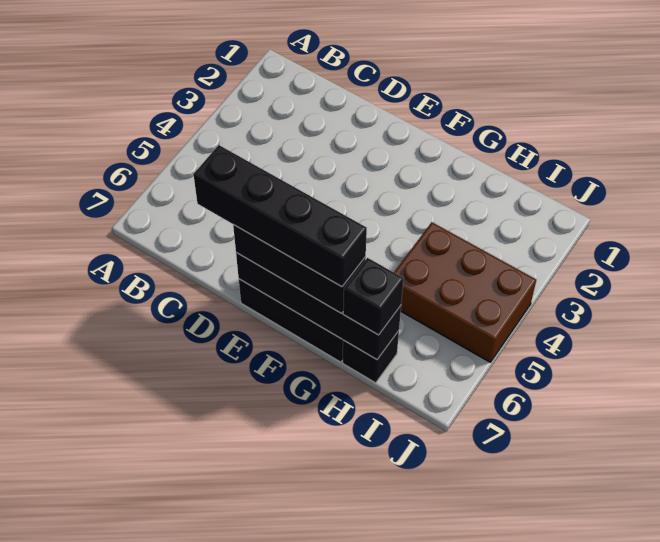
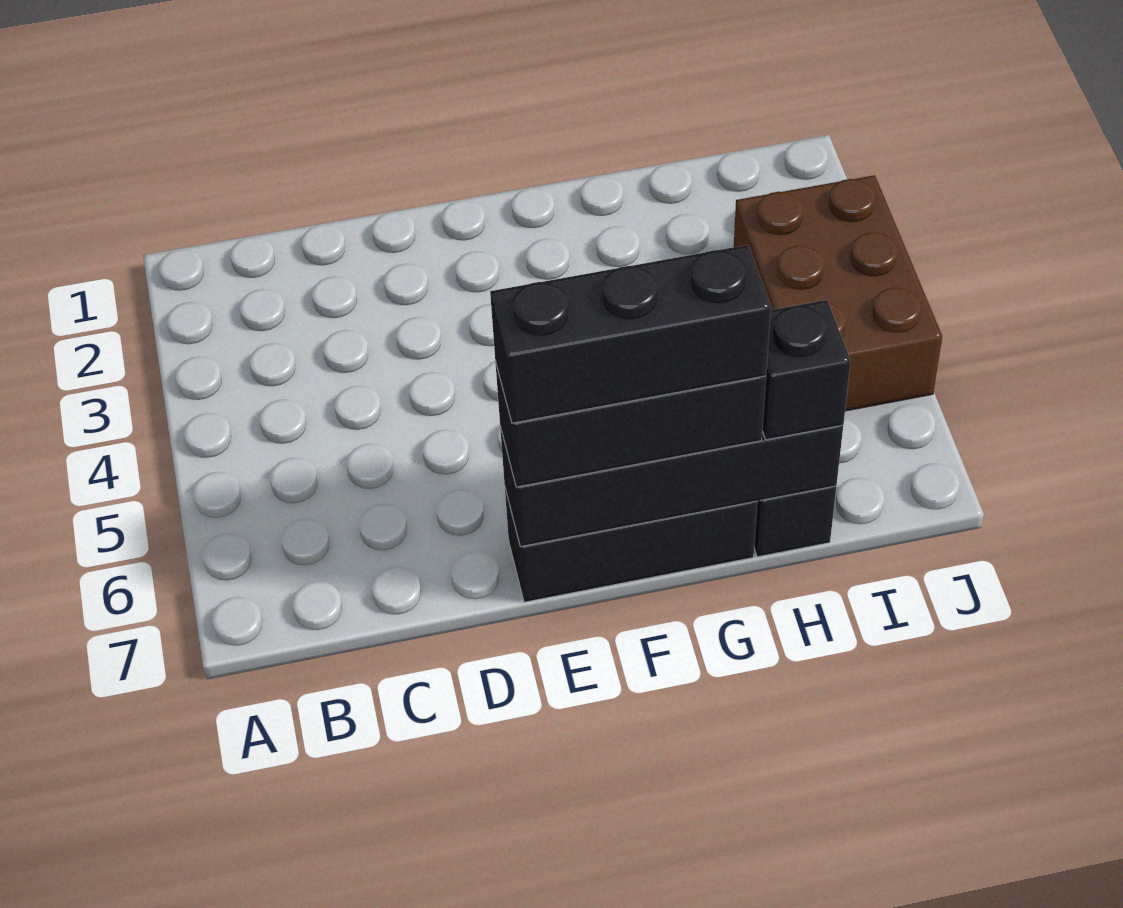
black 1x4 brick [193,145,367,287] -> black 1x3 brick [490,245,771,423]
brown 2x3 brick [394,222,536,362] -> brown 2x3 brick turned to [734,175,942,411]

